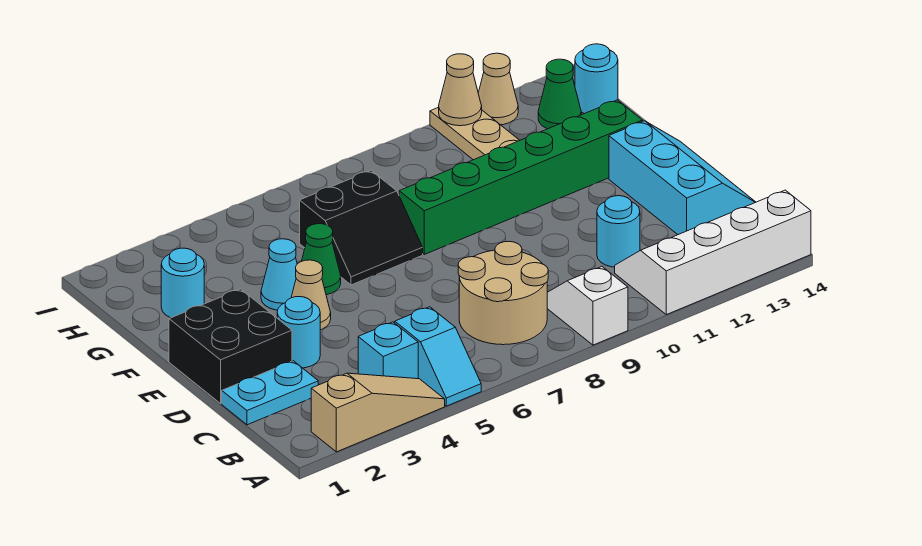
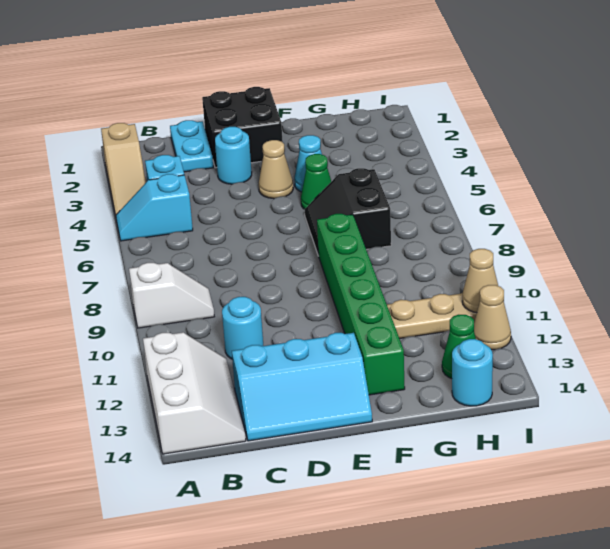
white 2x4 slope [615,190,811,315] -> white 2x3 slope [143,332,246,454]
tan 2x2 round brick [458,241,548,345] -> none
cyan 1x1 round brick [161,248,204,318] -> none

